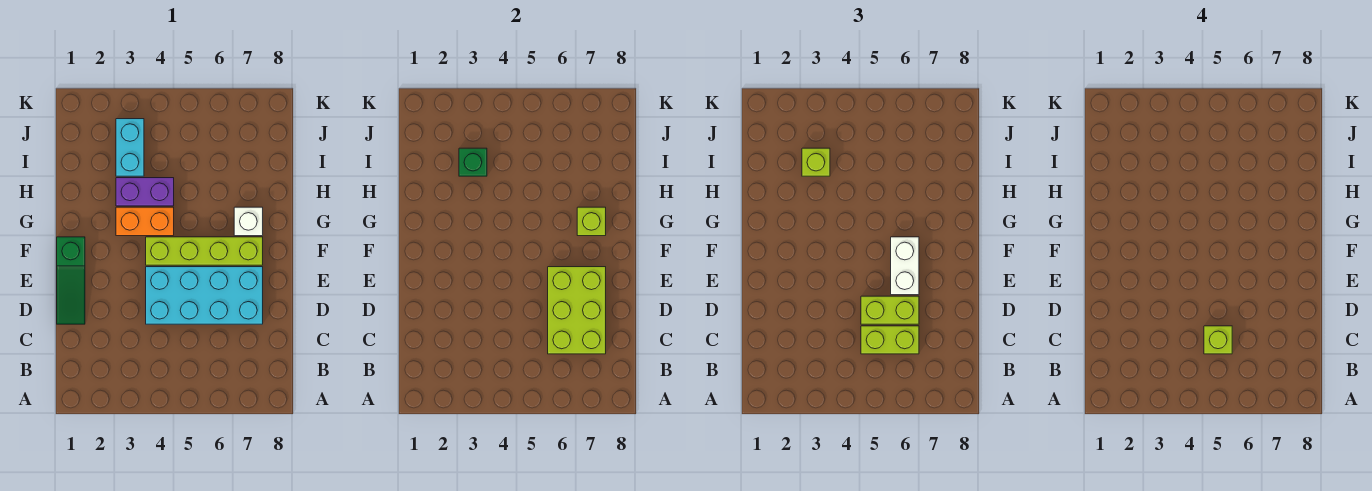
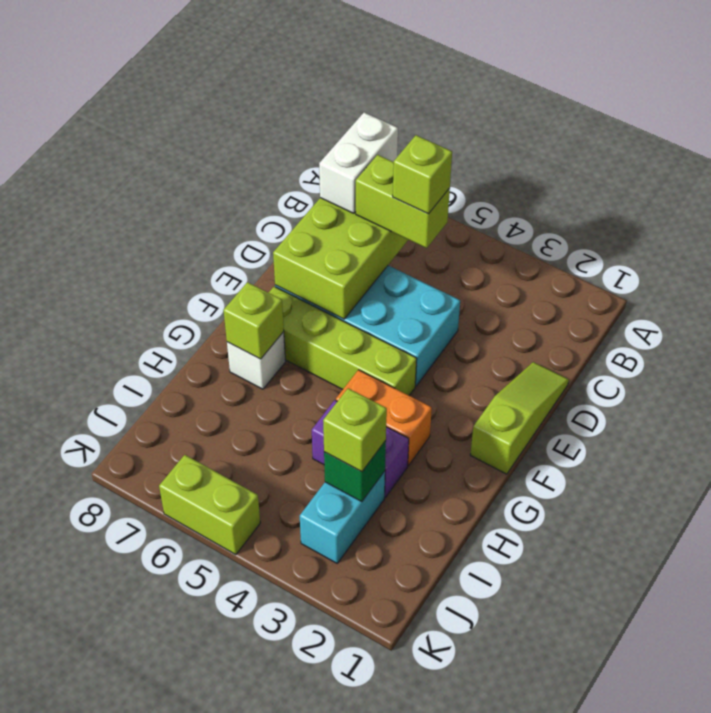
green 1x3 slope [57,237,85,324] -> lime 1x3 slope [470,362,569,474]
lime 1x2 brick [861,296,919,324] -> lime 1x2 brick moved to [159,455,260,555]
white 1x2 brick [891,237,919,295] -> white 1x2 brick moved to [319,112,398,213]

